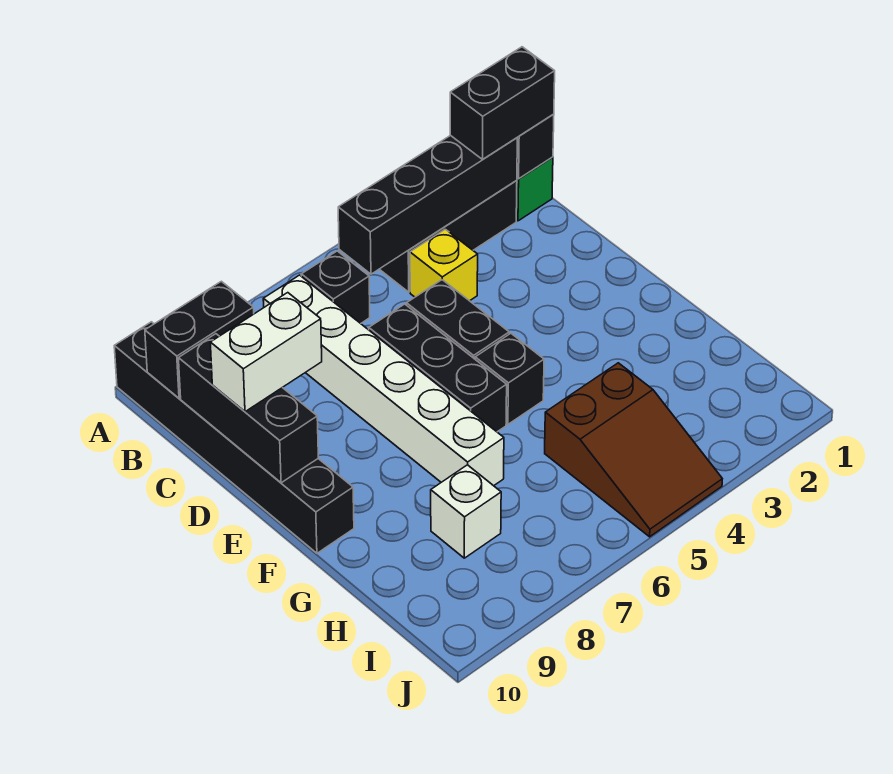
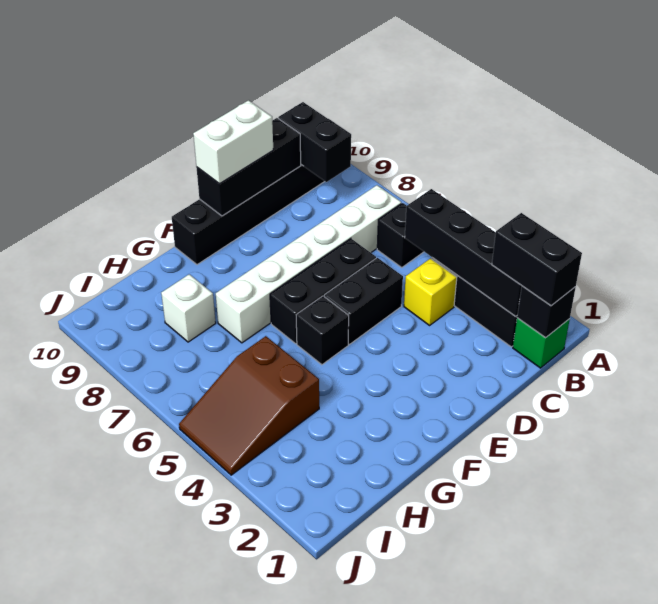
white 1x2 brick [210,293,322,412] -> white 1x2 brick turned to [193,100,273,184]

